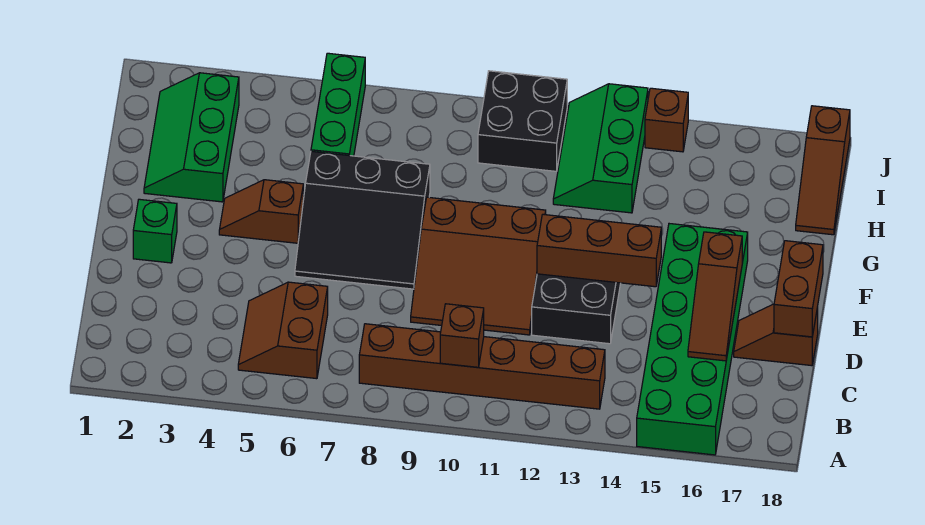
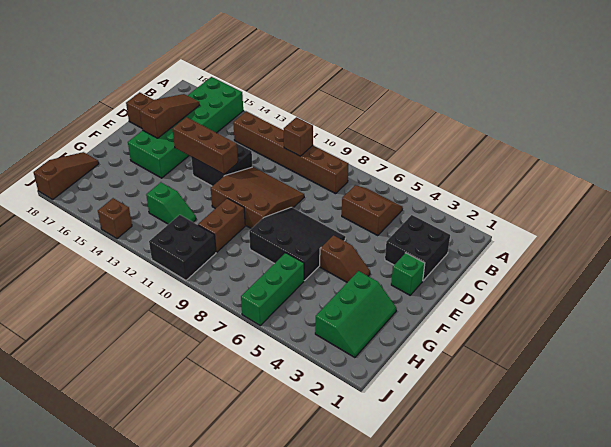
brown 2x2 slope [238,282,328,379] -> brown 2x2 slope turned to [342,185,403,236]
none -> black 2x2 brick [385,215,450,281]
brown 1x2 brick [774,241,823,337] -> brown 1x2 brick moved to [198,198,245,252]
green 2x3 slope [553,84,648,213] -> green 1x2 slope [146,182,196,224]

